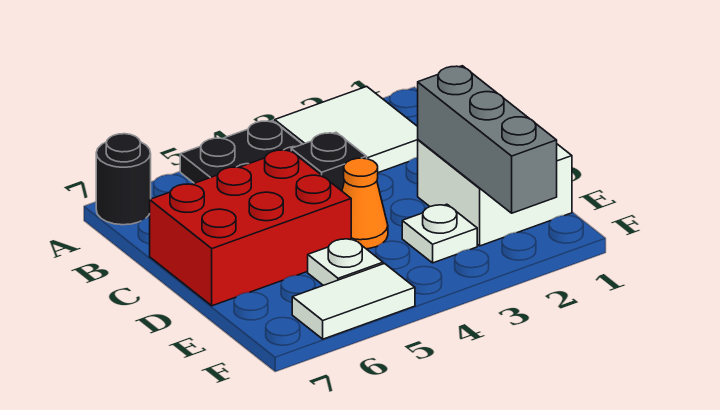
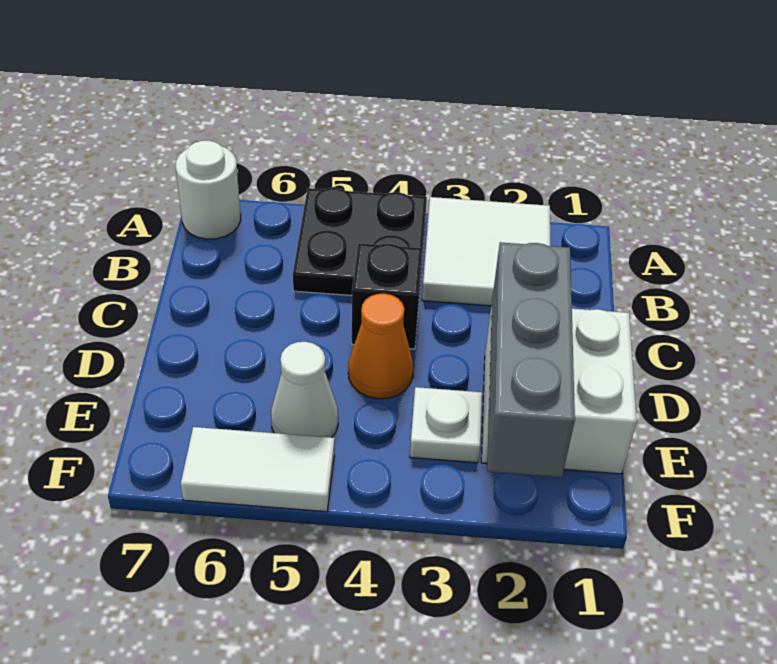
black 1x1 round brick [96,134,151,225] -> white 1x1 round brick [176,141,241,239]
red 2x3 brick [150,149,351,306] -> none
white 1x1 plate [308,238,383,285] -> white 1x1 cone [271,342,338,438]

